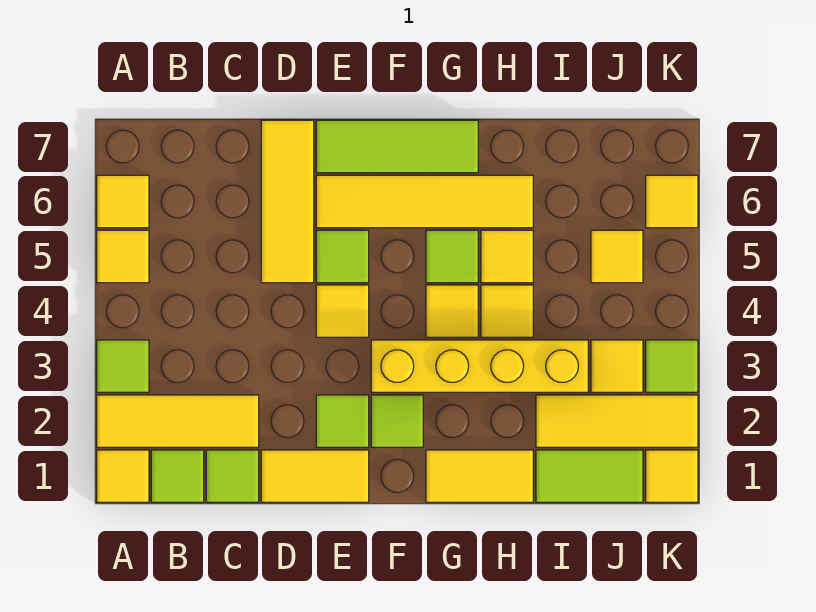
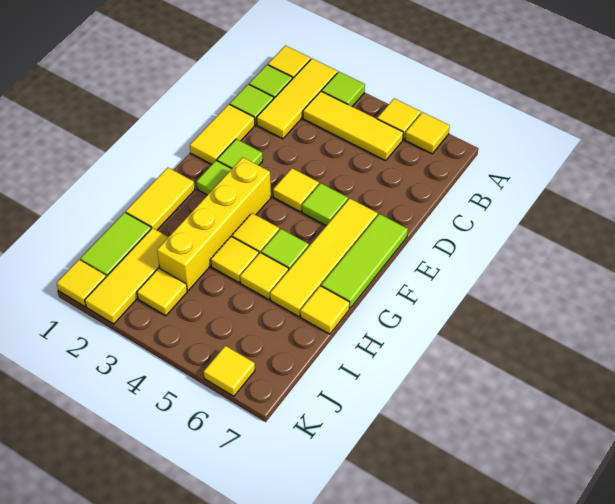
yellow 1x3 tile [261,120,314,283] -> yellow 1x3 tile moved to [303,91,403,161]
yellow 1x1 tile [591,230,643,283] -> yellow 1x1 tile moved to [300,286,350,334]
lime 1x1 tile [646,340,698,392] -> none

